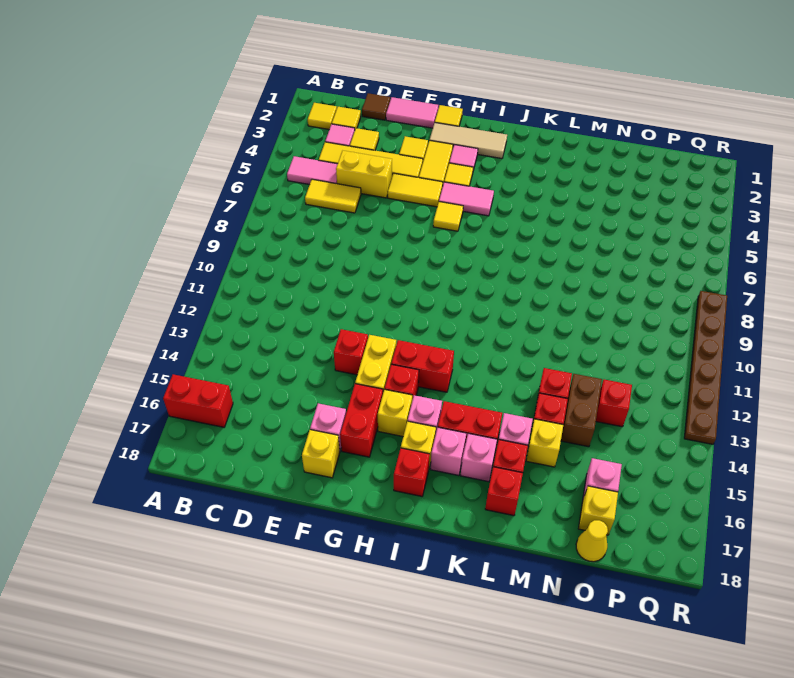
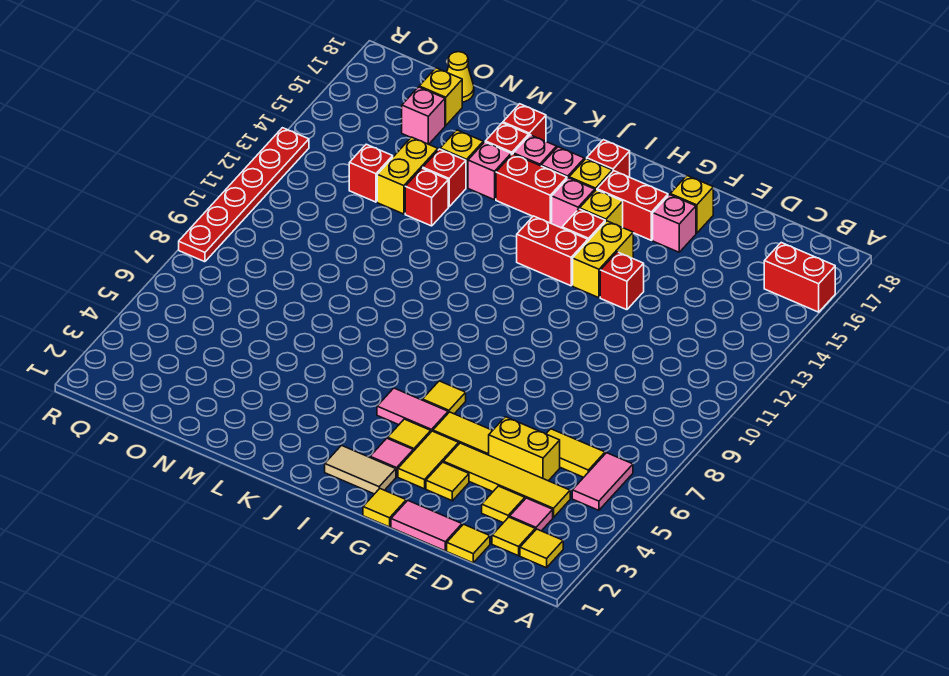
pink 1x2 tile [287,156,337,185] -> pink 1x2 tile turned to [572,453,633,510]
brown 1x1 tile [362,93,390,120] -> yellow 1x1 tile [447,524,490,563]
tan 1x3 tile [430,123,507,159] -> tan 1x2 tile [325,445,396,494]
red 1x2 brick [340,384,383,457] -> red 1x2 brick turned to [597,171,668,240]
brown 1x2 brick [561,374,602,447] -> yellow 1x2 brick [377,137,438,214]
brown 1x6 plate [684,291,727,444] -> red 1x6 plate [179,128,309,262]

